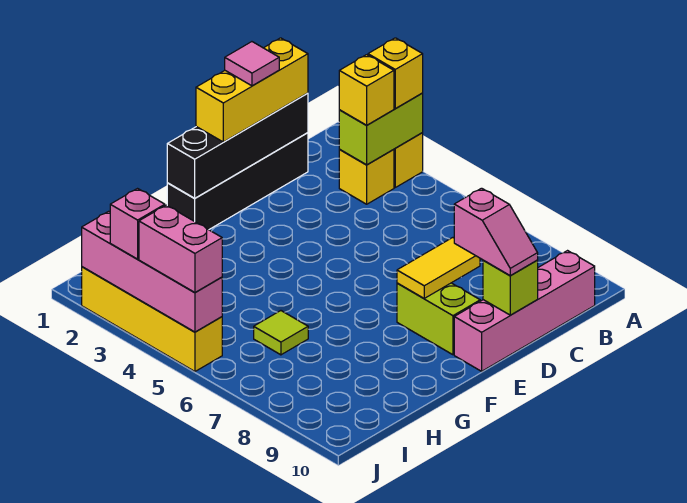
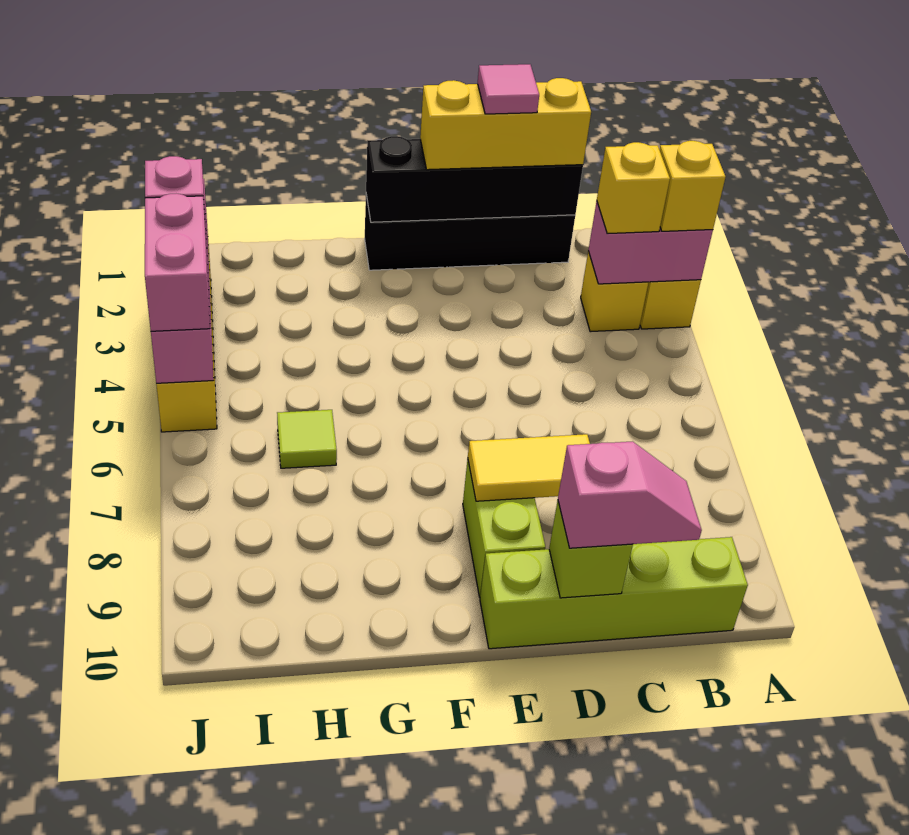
lime 1x2 brick [339,93,423,165] -> pink 1x2 brick [588,201,713,284]
pink 1x4 brick [454,251,595,371] -> lime 1x4 brick [480,537,748,649]
pink 1x2 slope [454,188,538,275] -> pink 1x2 slope turned to [558,441,702,548]

